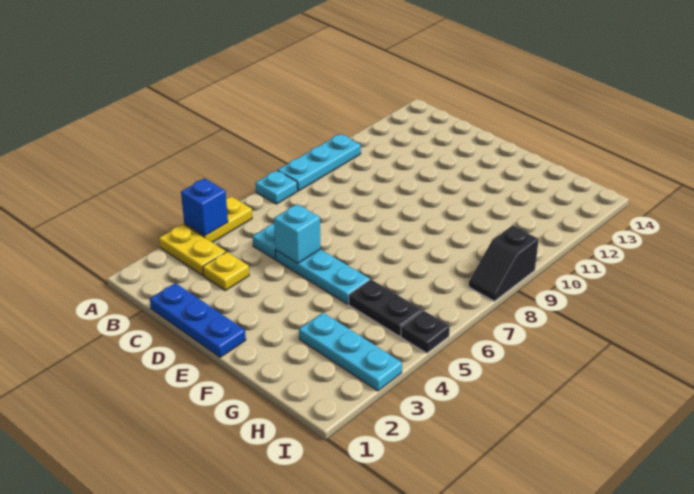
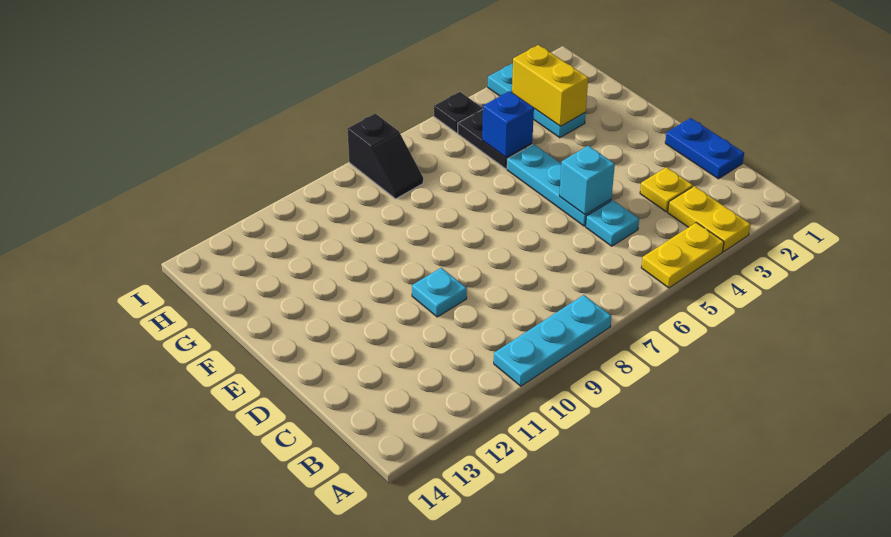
blue 1x1 brick [181,178,228,236] -> blue 1x1 brick moved to [482,91,534,157]
cyan 1x1 plate [255,170,298,204] -> cyan 1x1 plate moved to [412,268,467,317]
blue 1x3 plate [150,283,246,357] -> blue 1x2 plate [665,118,744,179]
none -> yellow 1x2 brick [512,45,588,126]
black 1x2 slope [469,225,539,301] -> black 1x2 slope turned to [347,114,423,199]

